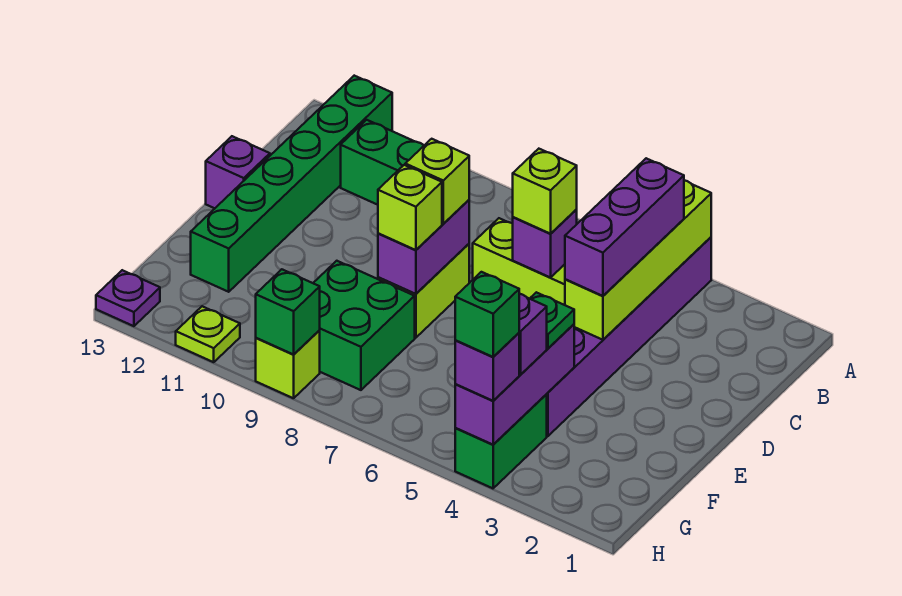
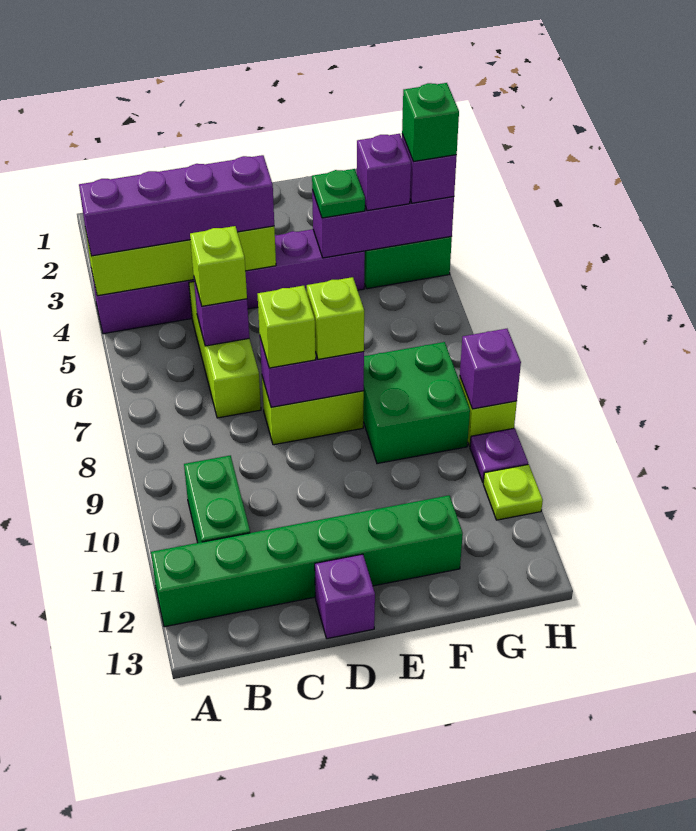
purple 1x3 brick [565,158,684,296] -> purple 1x4 brick [79,155,274,256]
green 1x1 brick [256,269,320,354] -> purple 1x1 brick [460,329,521,409]
purple 1x1 plate [96,270,160,326] -> purple 1x1 plate moved to [470,428,528,482]

